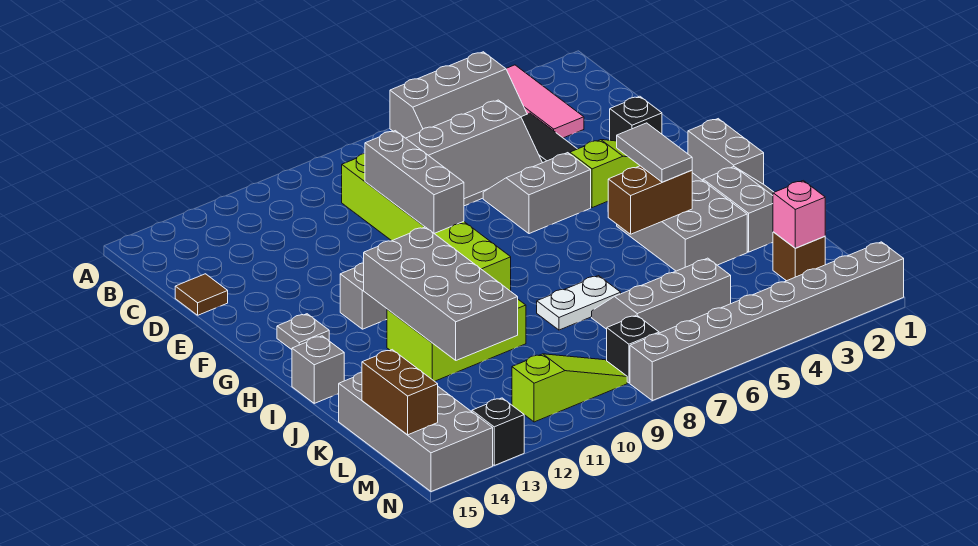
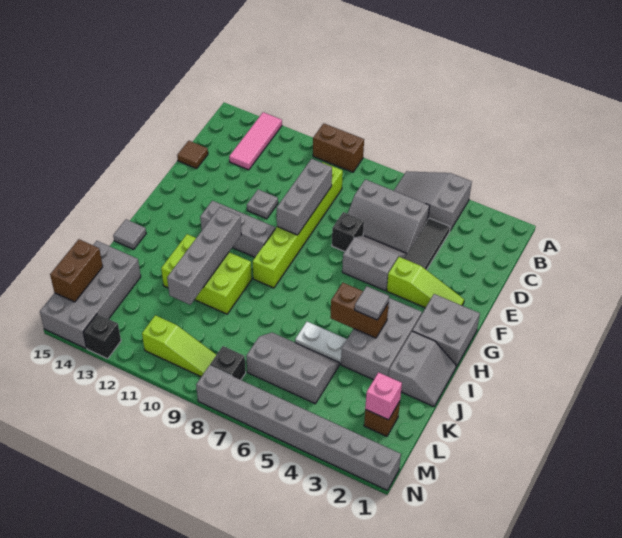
pink 1x3 tile [506,65,584,138] -> pink 1x3 tile moved to [229,112,282,170]
grey 2x3 slope [390,52,527,138] -> grey 2x3 slope turned to [394,171,472,231]
none -> brown 1x2 brick [313,123,364,172]
black 1x1 brick [610,96,662,141] -> black 1x1 brick moved to [332,212,364,252]
grey 1x2 brick [688,119,764,184] -> grey 2x2 brick [412,294,480,367]
grey 1x1 plate [277,314,329,350] -> grey 1x1 plate moved to [247,190,278,219]
grey 1x2 tile [617,123,692,182] -> grey 1x1 tile [355,286,389,320]
grey 2x4 brick [364,227,518,360] -> grey 1x4 brick [167,207,241,305]
grey 1x1 brick [292,336,344,403] -> grey 1x1 tile [113,219,146,249]
white 1x2 plate [537,276,621,330] -> white 1x2 plate moved to [295,322,347,365]

